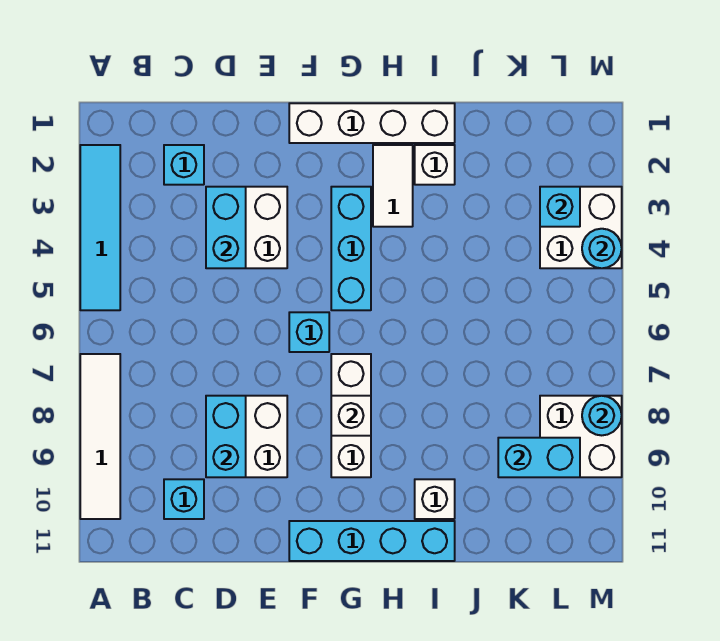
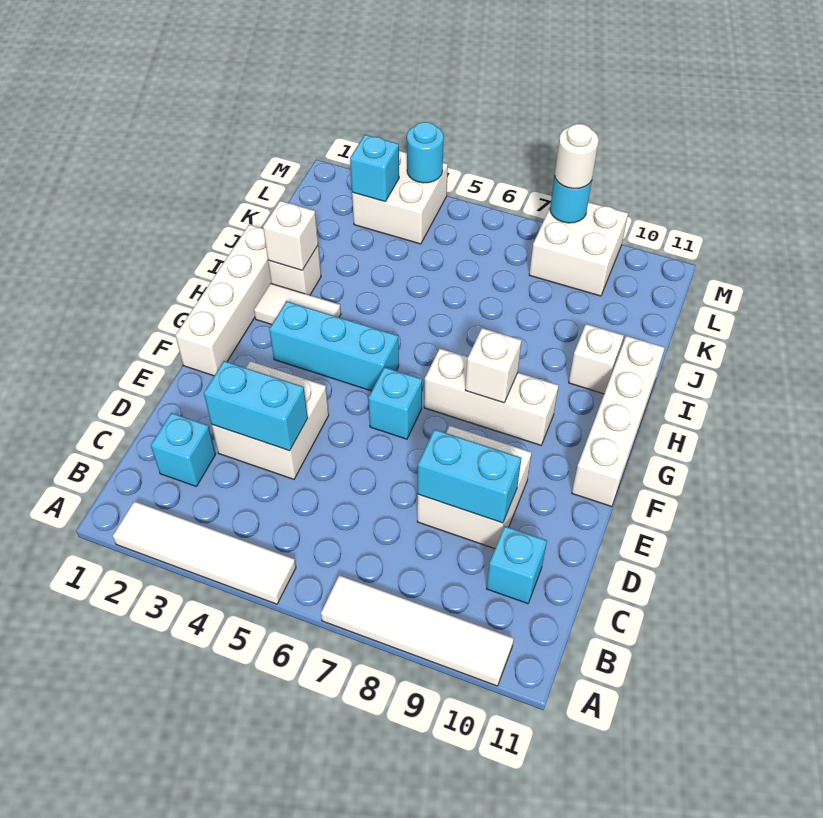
cyan 1x4 tile [80,145,120,310] -> white 1x4 tile [113,501,296,604]
cyan 1x4 brick [289,521,455,561] -> white 1x4 brick [572,336,665,507]
none -> white 1x1 brick [263,201,318,270]
cyan 1x2 brick [498,438,580,477] -> none
none -> white 1x1 round brick [555,124,599,189]

